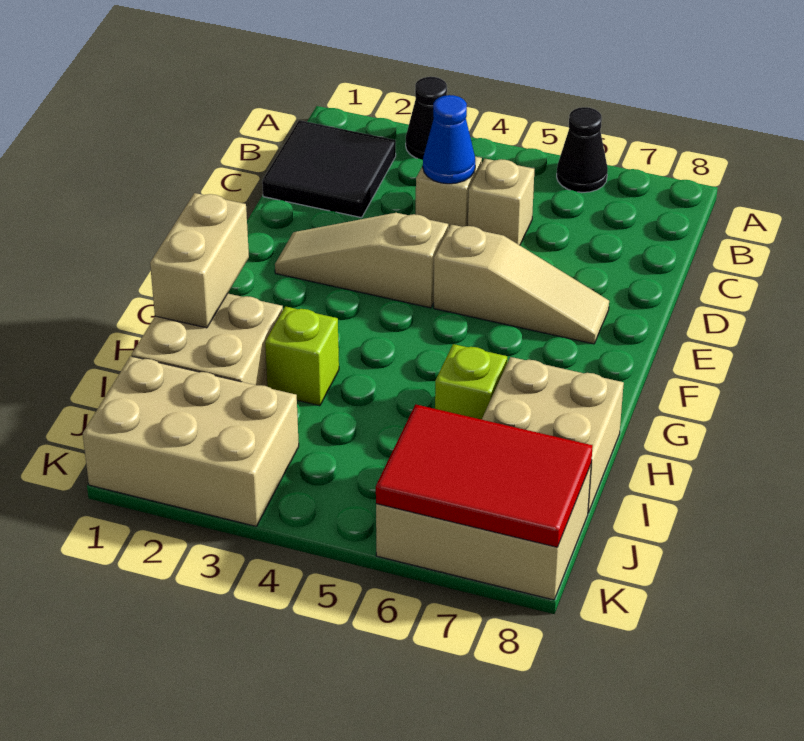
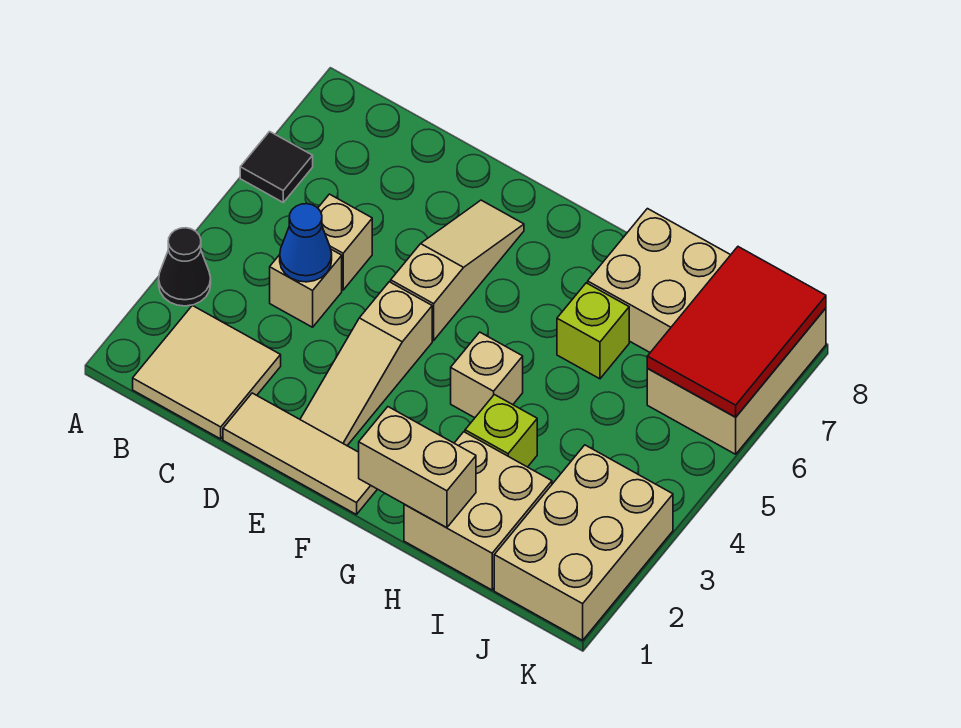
black 1x1 cone [557,107,608,192] -> black 1x1 tile [240,132,313,202]
black 2x2 tile [262,120,396,218] -> tan 2x2 tile [133,305,281,439]
none -> tan 1x3 tile [223,393,377,515]
none -> tan 1x1 brick [451,332,523,418]

